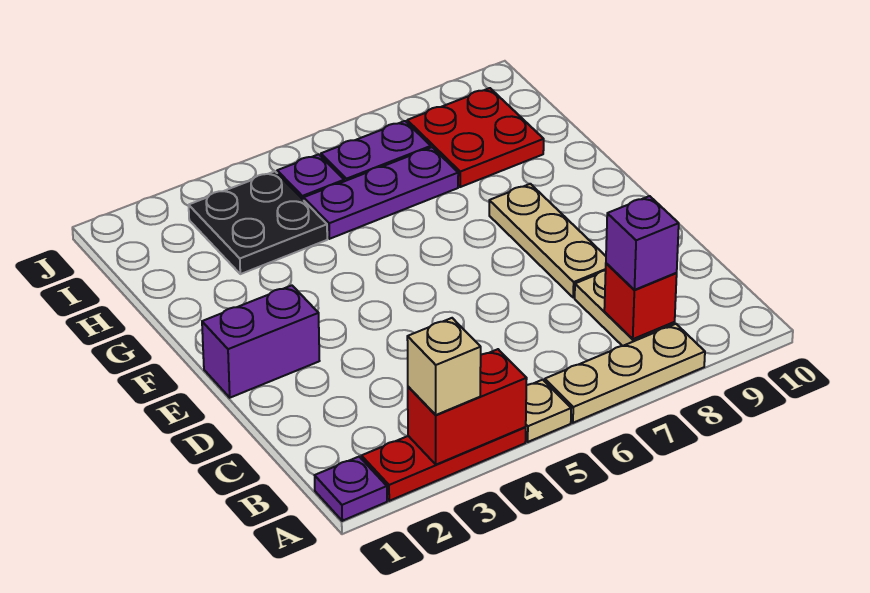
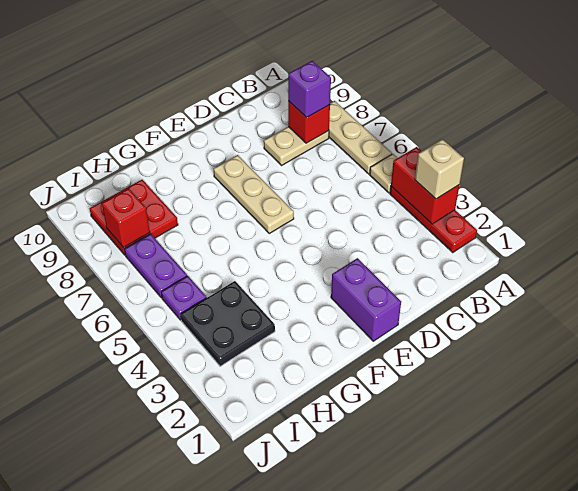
purple 1x1 plate [315,457,387,521] -> none
tan 1x3 plate [489,184,606,298] -> tan 1x3 plate turned to [214,155,294,233]
purple 1x3 plate [304,147,458,239] -> none
none -> red 1x1 brick [102,188,150,248]

